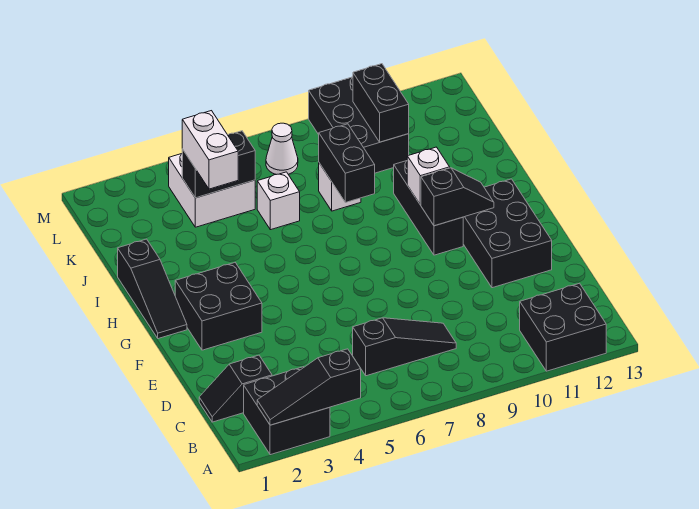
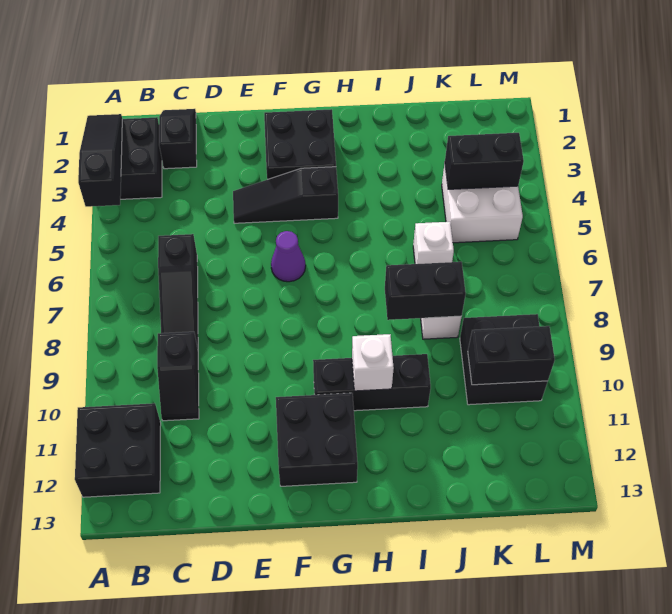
black 2x3 brick [463,179,552,288] -> black 2x2 brick [276,393,358,486]
none -> purple 1x1 cone [271,231,306,282]
black 1x3 slope [118,239,187,339] -> black 1x3 slope moved to [233,167,338,223]
black 1x2 slope [421,168,494,226] -> black 1x2 slope moved to [157,332,199,421]
white 1x2 brick [182,111,238,189] -> none
black 1x2 brick [182,131,255,198] -> black 1x2 brick turned to [445,133,524,189]
black 2x3 brick [309,77,409,173] -> black 2x2 brick [460,314,548,405]
white 1x1 cone [266,123,298,175] -> none

